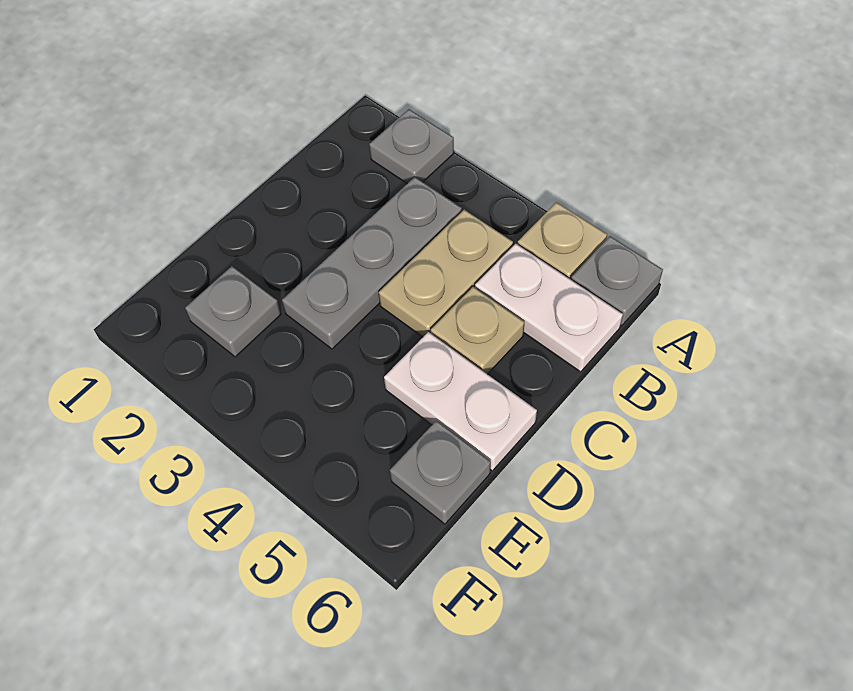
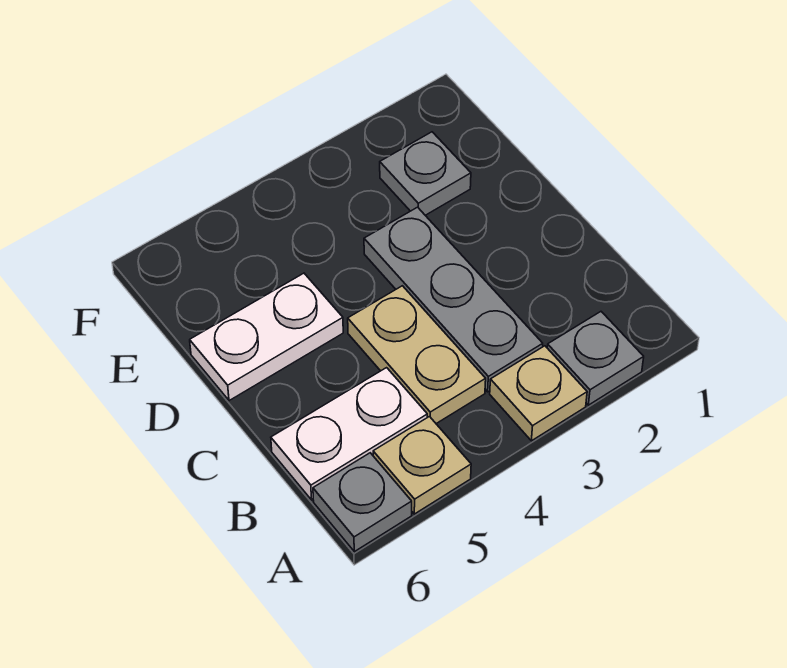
tan 1x1 plate [431,287,525,374] -> tan 1x1 plate moved to [490,346,587,441]
grey 1x1 plate [390,421,491,524] -> none

